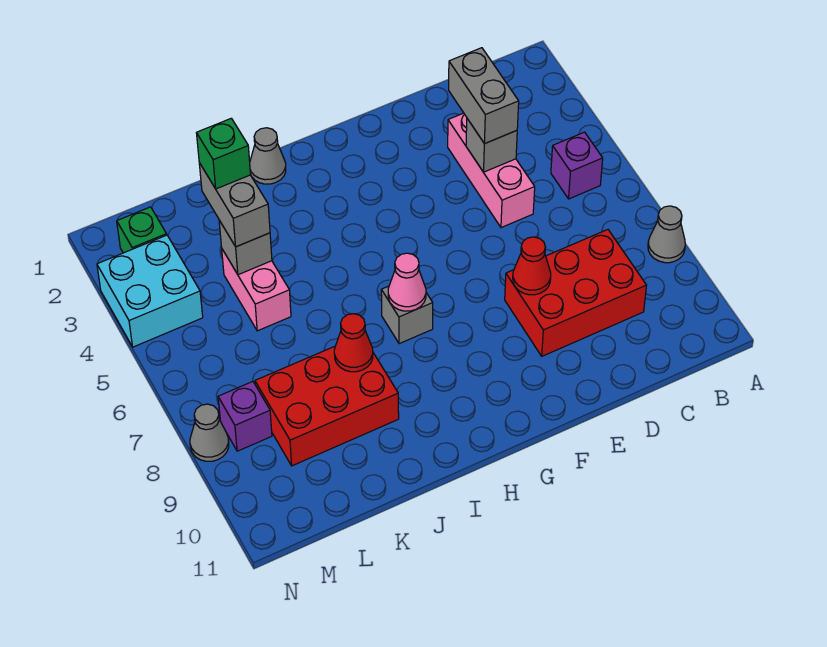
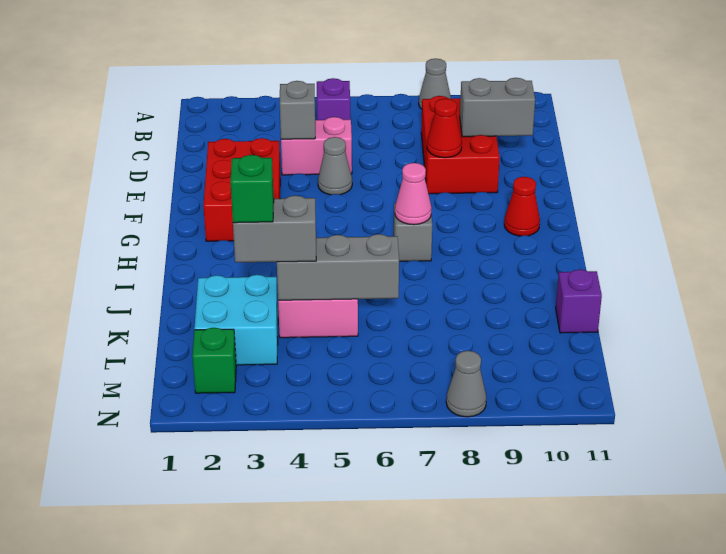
pink 1x3 brick [448,113,535,228] -> pink 1x2 brick [281,117,352,175]
grey 1x2 brick [449,48,519,144] -> grey 1x2 brick moved to [460,78,535,137]
grey 1x1 cone [250,128,286,184] -> grey 1x1 cone moved to [318,137,352,195]
red 2x3 brick [255,346,399,466] -> red 2x3 brick moved to [203,138,280,241]
red 1x1 cone [334,314,373,372] -> red 1x1 cone moved to [504,177,540,236]
grey 1x1 brick [219,220,272,275] -> grey 1x3 brick [277,234,399,300]
cyan 2x2 brick [97,235,203,347] -> cyan 2x2 brick moved to [194,275,278,365]
purple 1x1 brick [218,382,272,451] -> purple 1x1 brick moved to [556,269,602,333]

